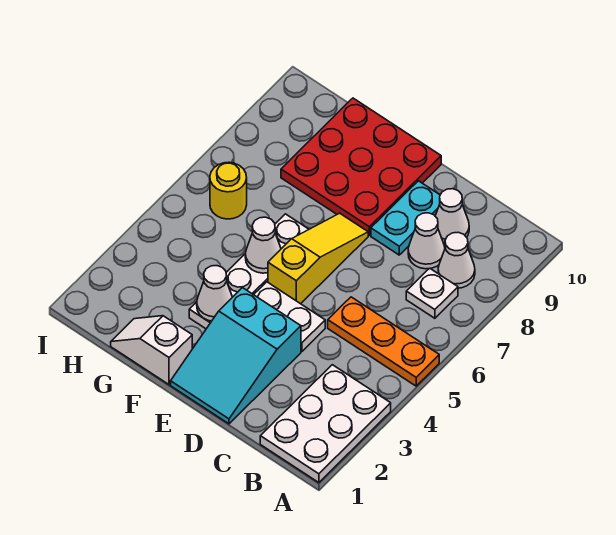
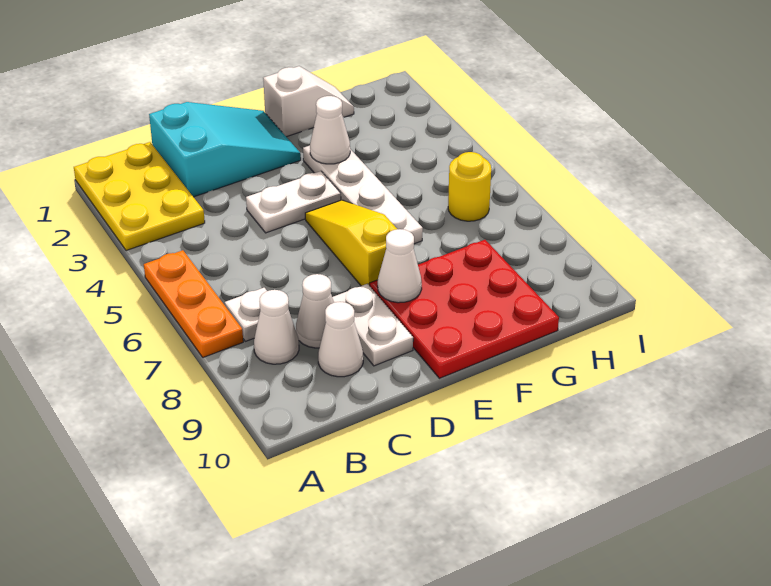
white 2x3 plate [260,365,391,483] -> yellow 2x3 plate [74,142,205,251]
orange 1x3 plate [328,297,439,386] -> orange 1x3 plate turned to [144,250,243,357]
cyan 2x3 slope [171,288,301,424] -> cyan 2x3 slope turned to [149,102,301,197]
cyan 1x2 plate [371,181,440,255] -> white 1x2 plate [332,284,413,366]
yellow 1x3 slope [268,213,368,304] -> yellow 1x3 slope turned to [305,200,397,286]
white 1x1 cone [245,217,281,273] -> white 1x1 cone moved to [378,229,422,303]

